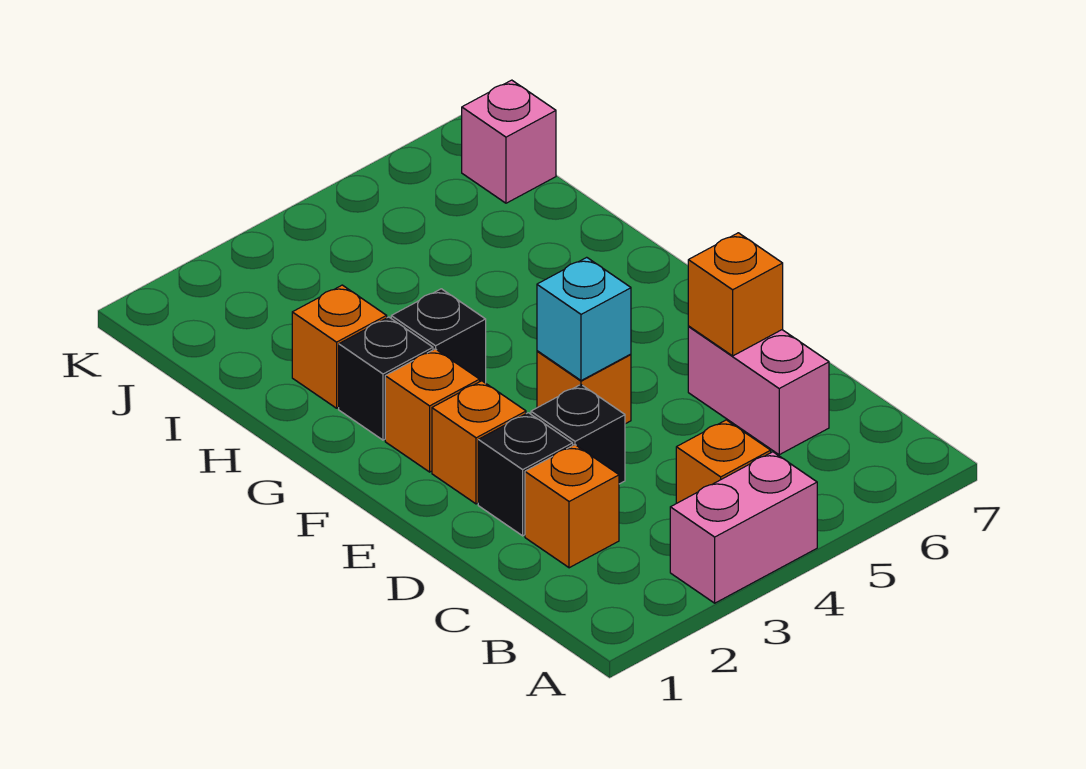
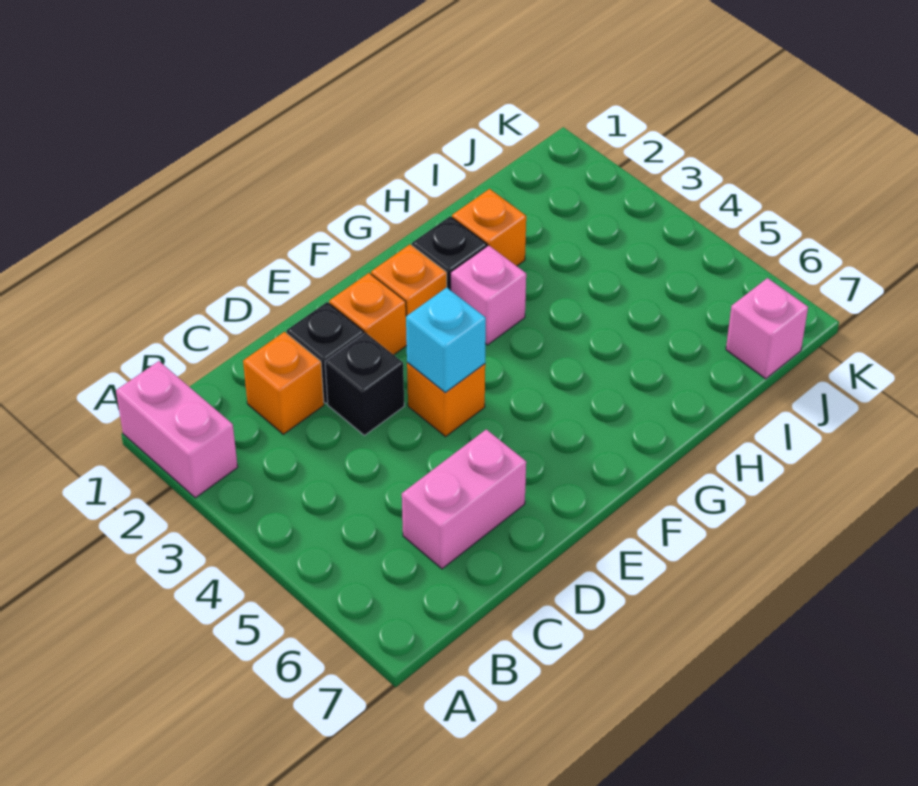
pink 1x2 brick [670,452,817,603] -> pink 1x2 brick moved to [116,361,238,498]
orange 1x1 brick [676,420,771,503] -> none
orange 1x1 brick [688,233,783,356] -> none
black 1x1 brick [391,289,486,383] -> pink 1x1 brick [451,245,526,345]

